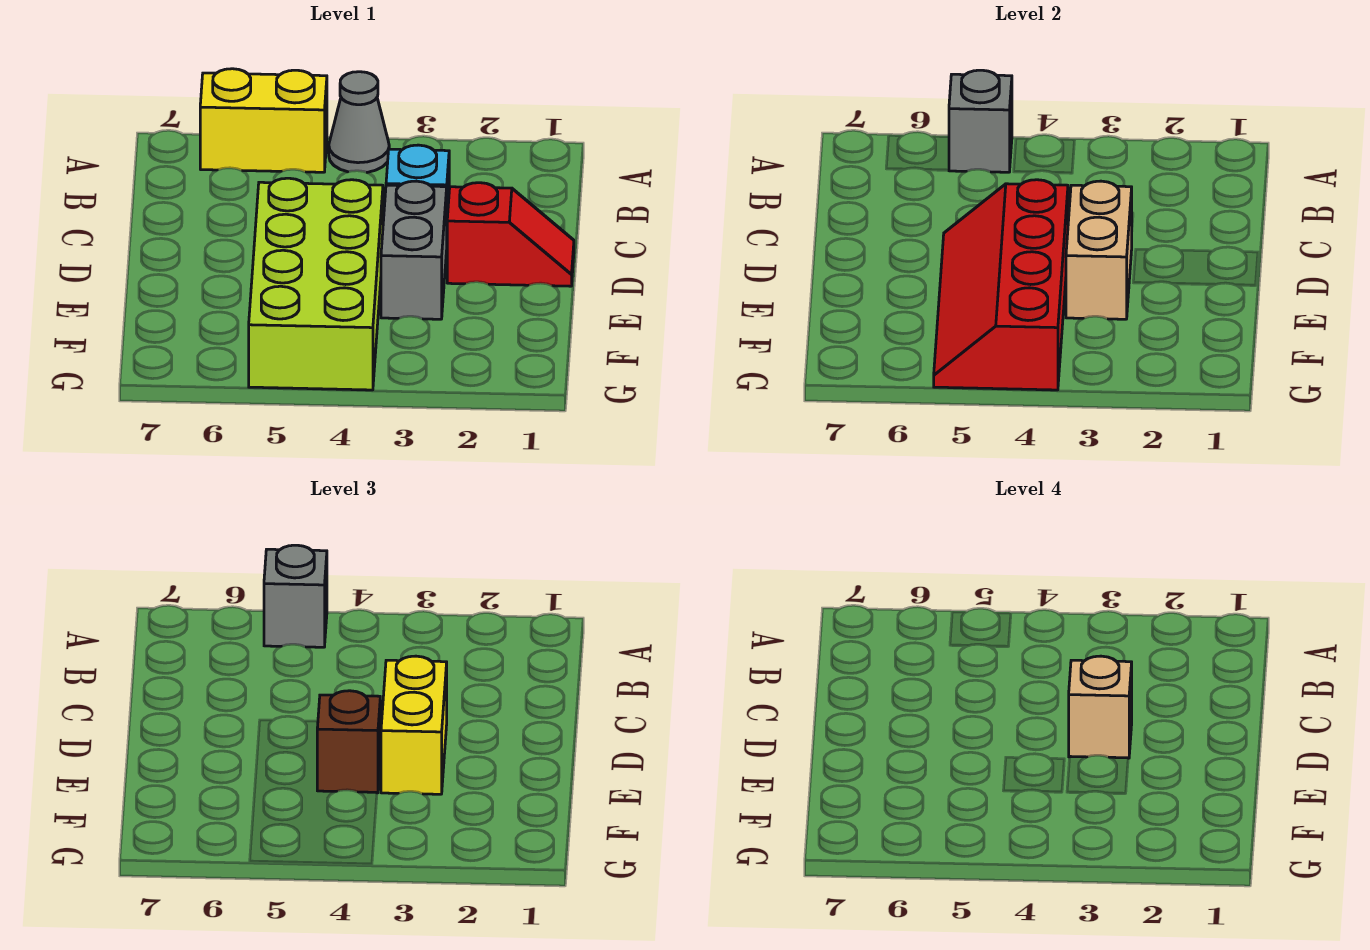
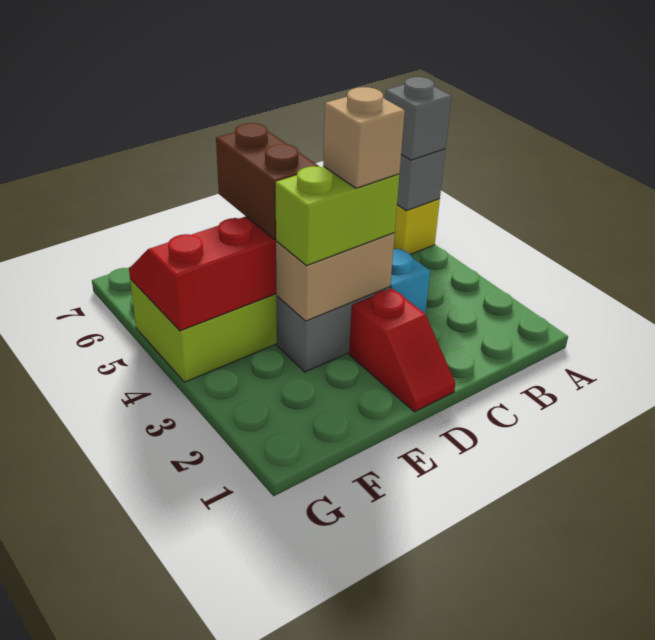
grey 1x1 cone [329,72,389,173] -> none
yellow 1x2 brick [381,656,447,794] -> lime 1x2 brick [276,166,399,266]
brown 1x1 brick [317,691,380,793] -> brown 1x2 brick [216,123,319,239]

